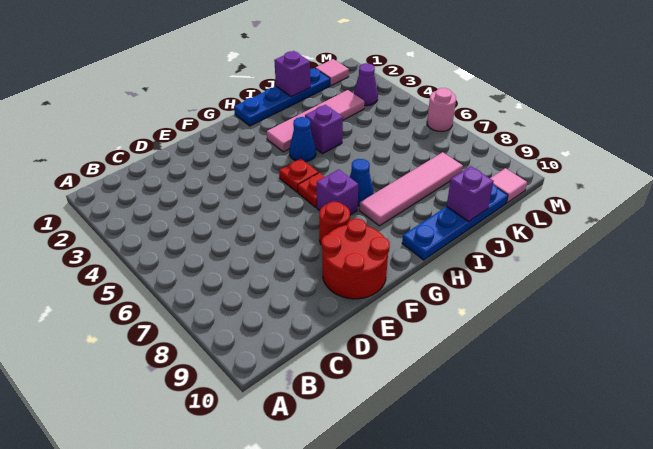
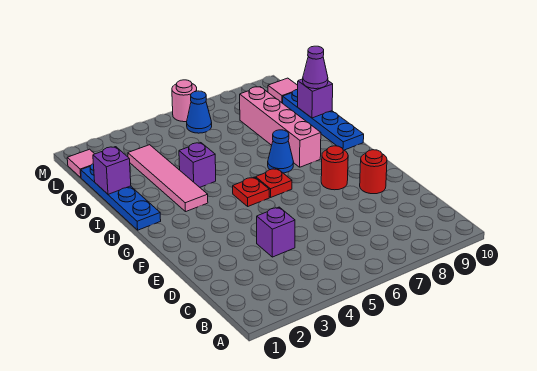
red 2x2 round brick [321,219,390,299] -> red 1x1 round brick [360,150,387,194]
purple 1x1 brick [317,169,358,215] -> purple 1x1 brick moved to [257,207,295,257]
blue 1x1 cone [289,117,316,162] -> blue 1x1 cone moved to [187,91,212,133]
pink 1x4 tile [360,152,463,226] -> pink 1x4 brick [240,87,321,167]
purple 1x1 cone [354,63,378,106] -> purple 1x1 cone moved to [303,46,328,89]

